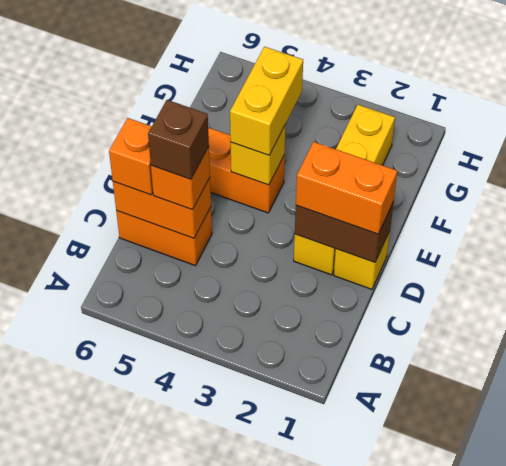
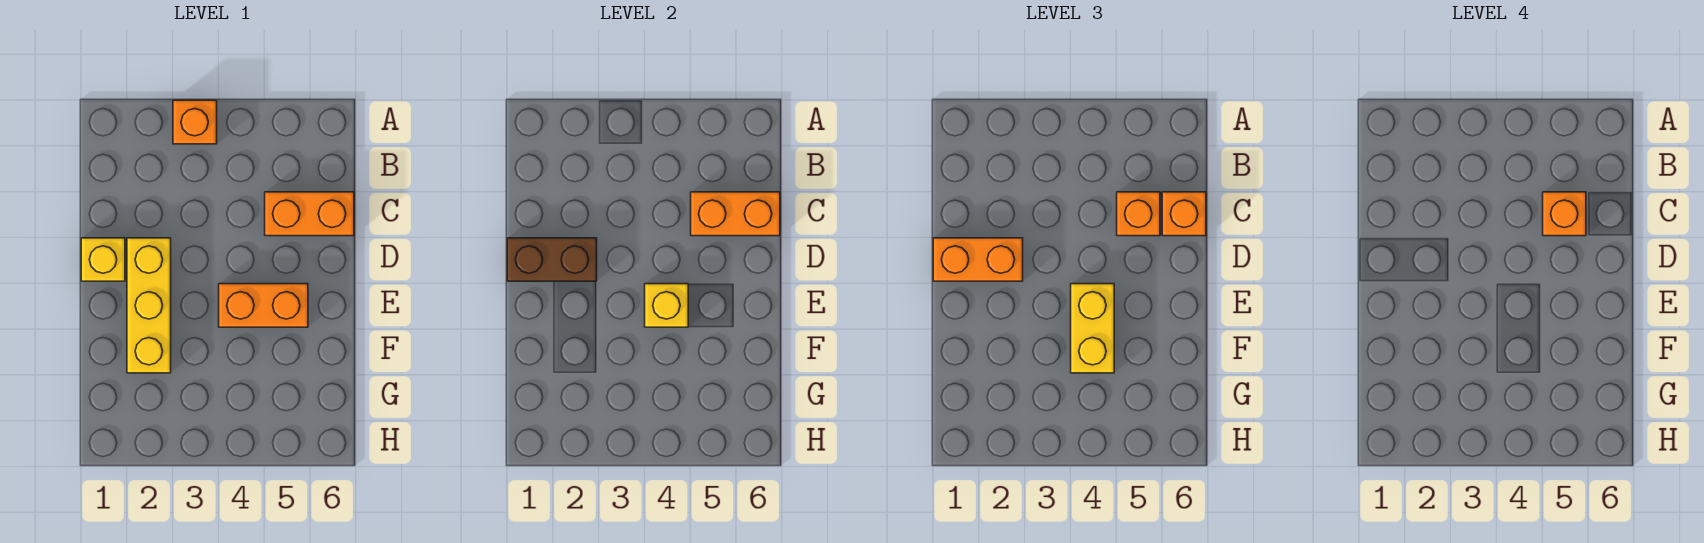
none -> orange 1x1 brick [173,100,217,144]
brown 1x1 brick [148,100,209,179] -> orange 1x1 brick [1543,192,1586,236]
yellow 1x4 brick [294,105,395,275] -> yellow 1x3 brick [127,238,171,373]

